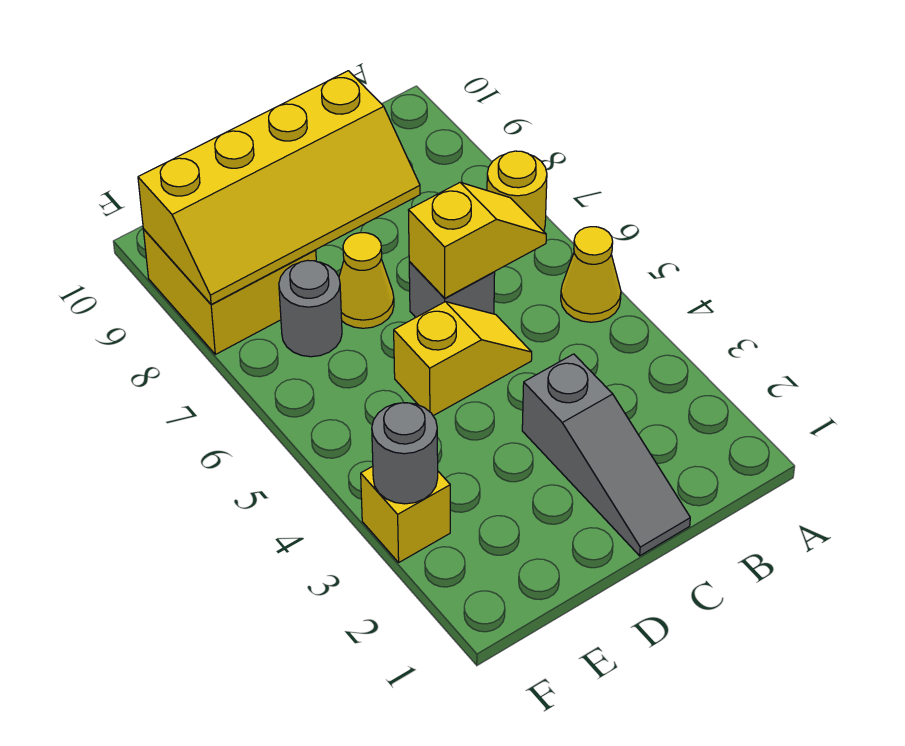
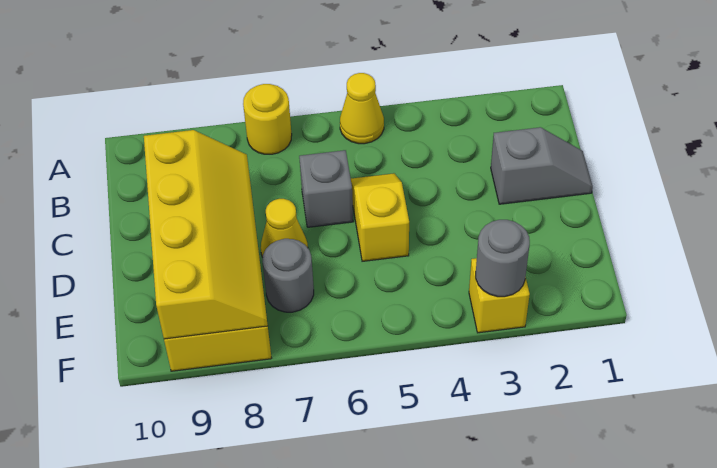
yellow 1x2 slope [408,182,546,298] -> none
grey 1x3 slope [522,354,690,556] -> grey 1x2 slope [491,127,593,204]

